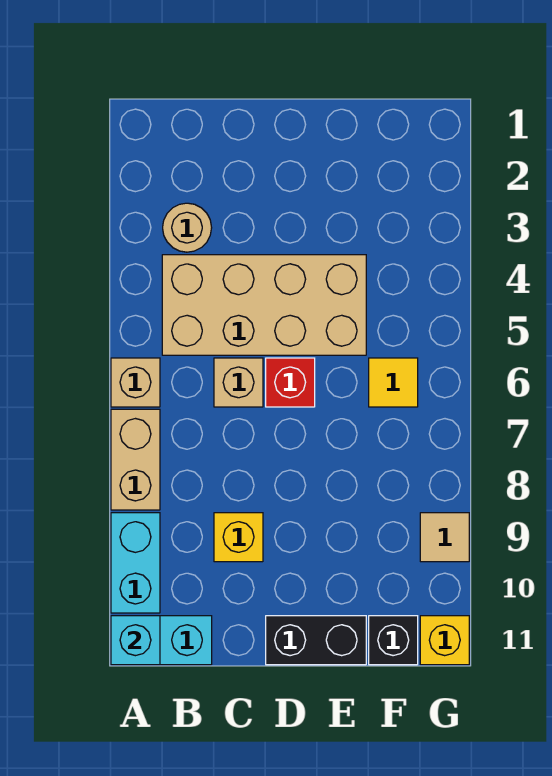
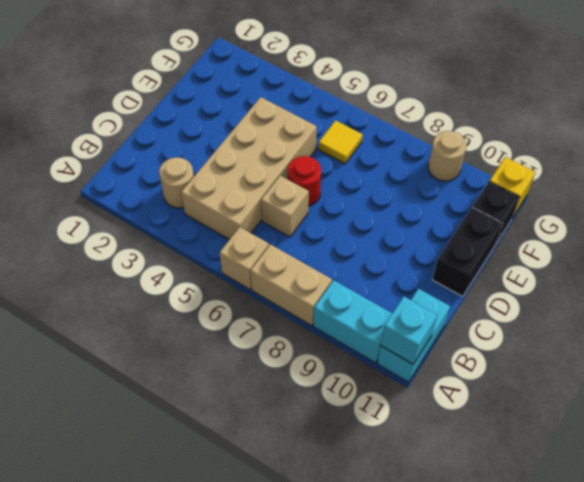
yellow 1x1 brick [214,513,263,562] -> none
red 1x1 brick [266,358,315,407] -> red 1x1 round brick [288,156,321,206]
tan 1x1 tile [420,513,469,562] -> tan 1x1 round brick [428,131,466,181]

